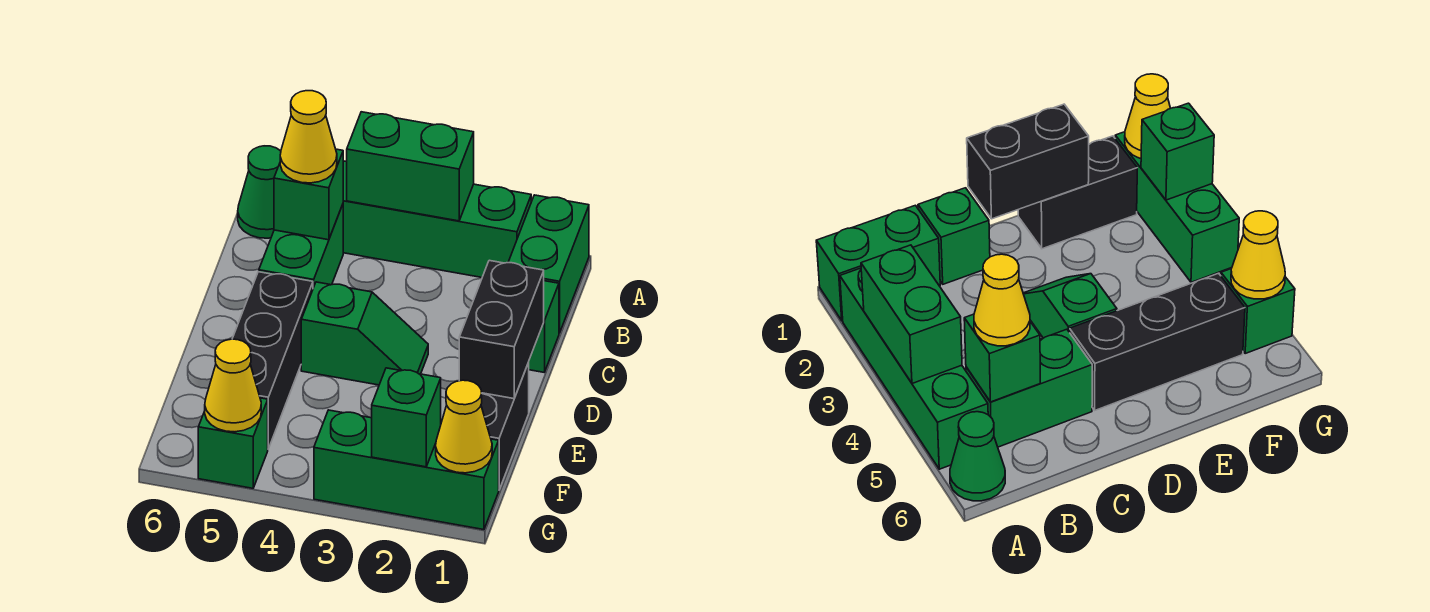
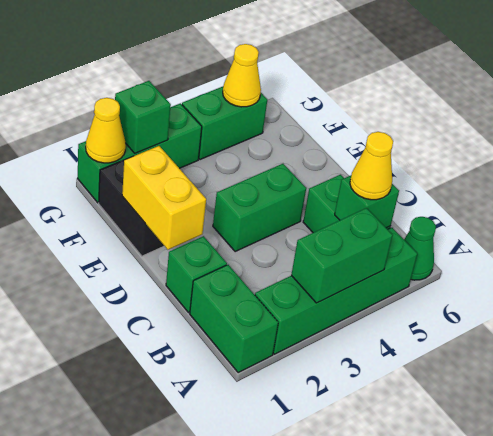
black 1x2 brick [459,260,544,399] -> yellow 1x2 brick [122,146,206,250]
green 1x2 slope [301,282,428,385] -> green 1x2 brick [213,164,306,252]
black 1x3 brick [232,272,313,449] -> none
green 1x1 brick [198,398,268,488] -> green 1x2 brick [182,87,268,160]

